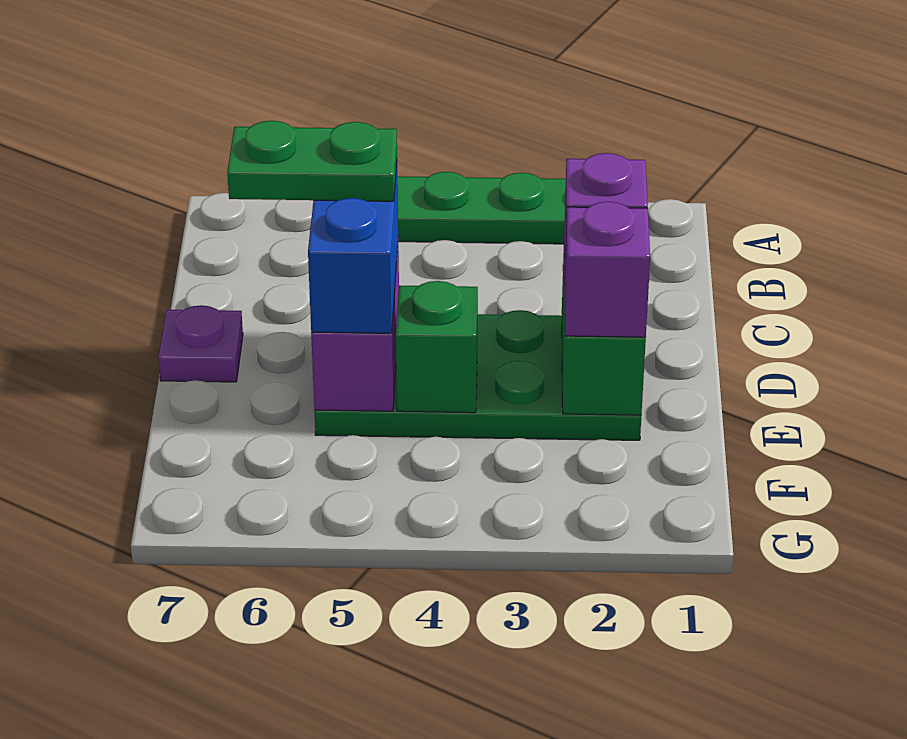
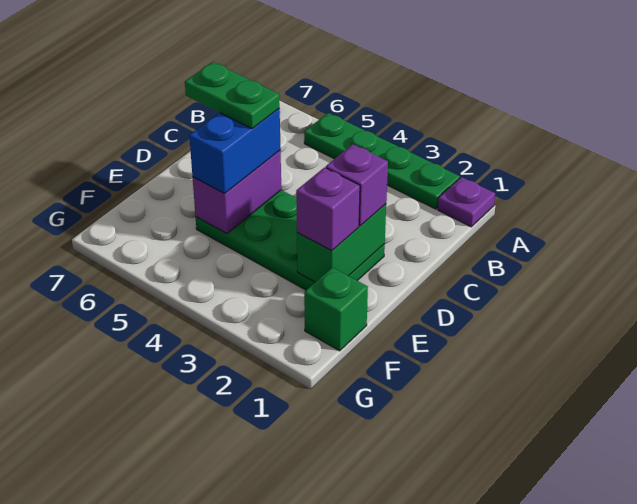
purple 1x1 plate [158,305,243,382] -> purple 1x1 plate moved to [438,177,495,227]
green 1x1 brick [396,281,478,413] -> green 1x1 brick moved to [304,267,368,351]

